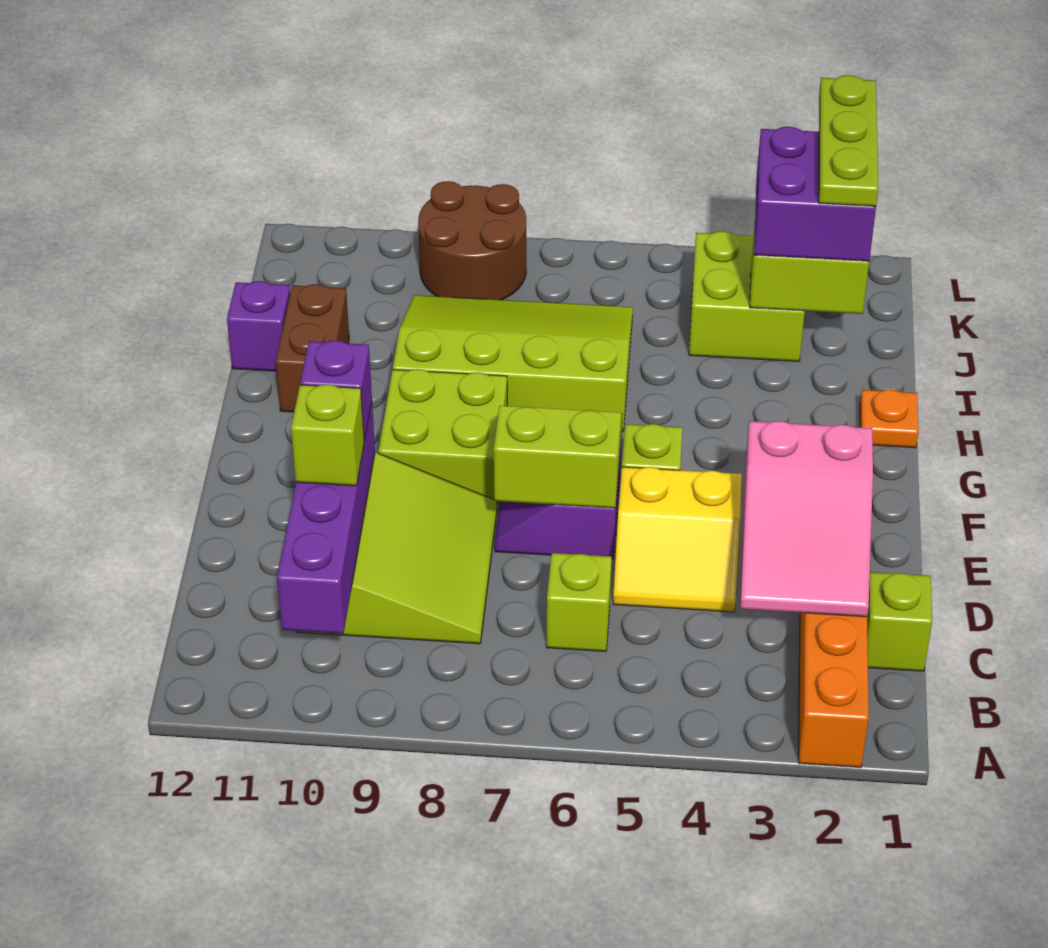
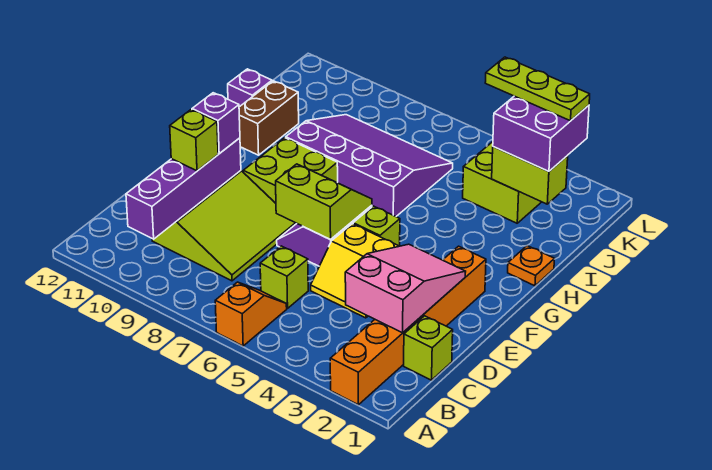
none -> orange 1x2 slope [215,282,287,346]
pink 2x3 slope [740,421,873,617] -> pink 2x3 slope turned to [345,244,466,333]
lime 3x4 slope [393,295,633,431] -> purple 3x4 slope [286,115,453,216]
lime 1x3 plate [819,75,878,206] -> lime 1x3 plate turned to [485,57,590,121]
brown 2x2 round brick [418,181,526,300] -> none

